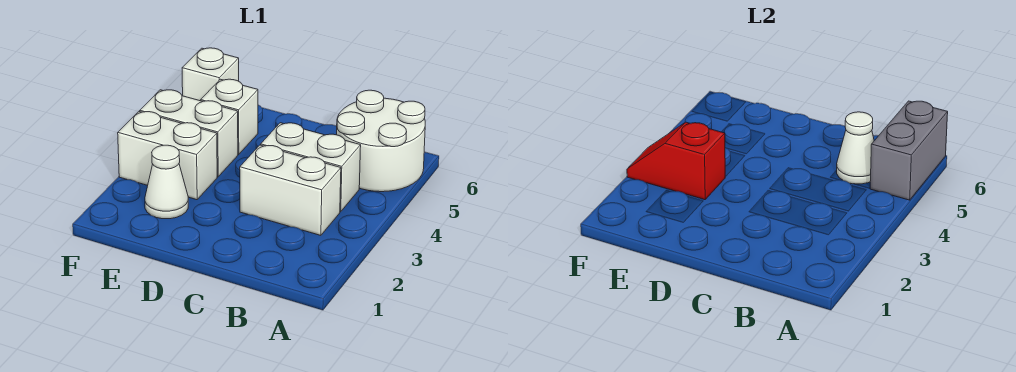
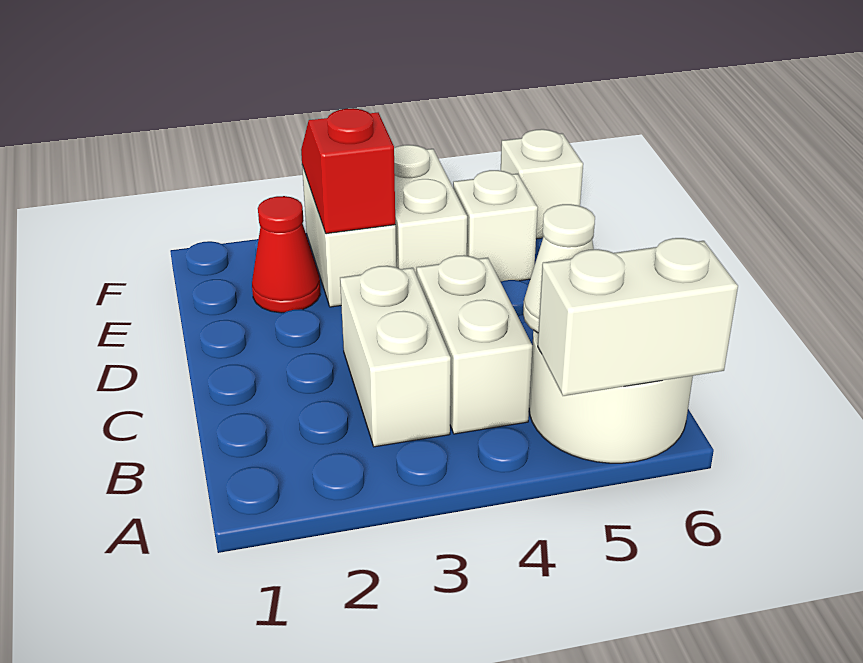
grey 1x2 brick [870,101,948,200] -> white 1x2 brick [538,238,738,396]
white 1x1 cone [145,145,188,219] -> red 1x1 cone [252,196,320,313]

